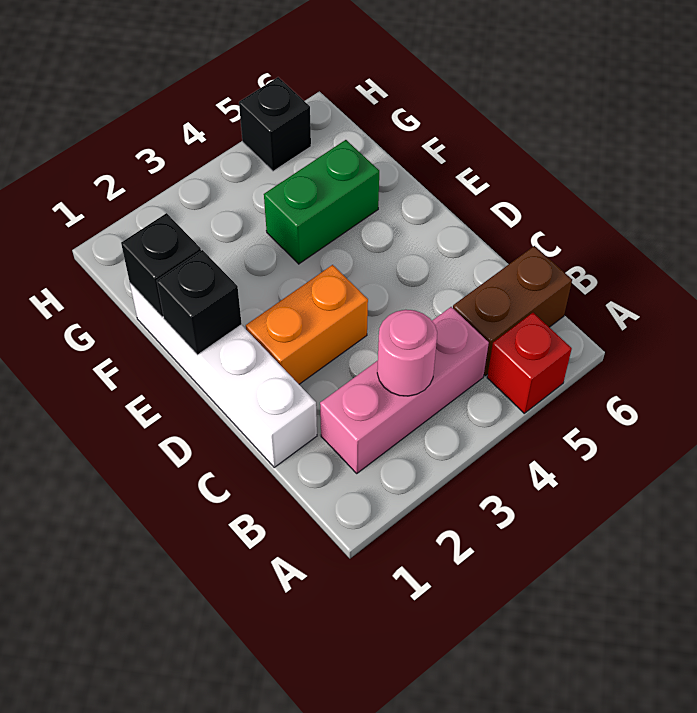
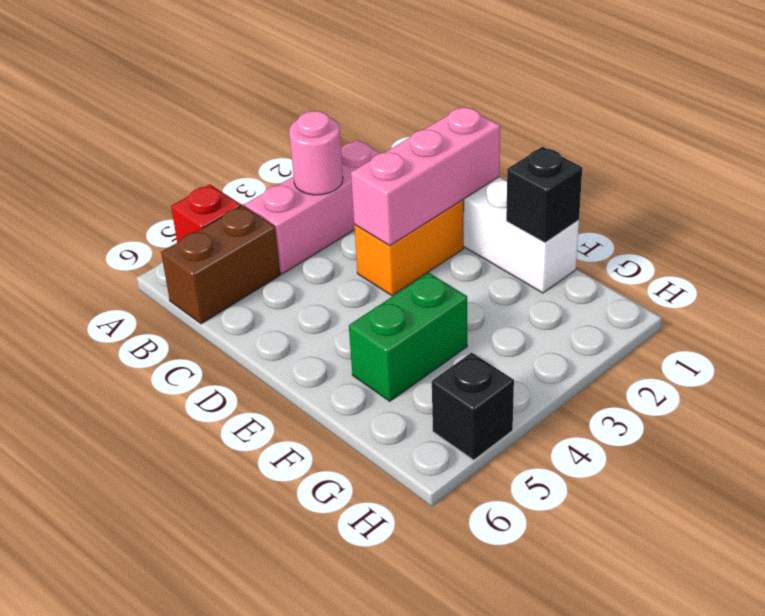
none -> pink 1x3 brick [351,106,500,246]
black 1x1 brick [157,250,242,355] -> none

